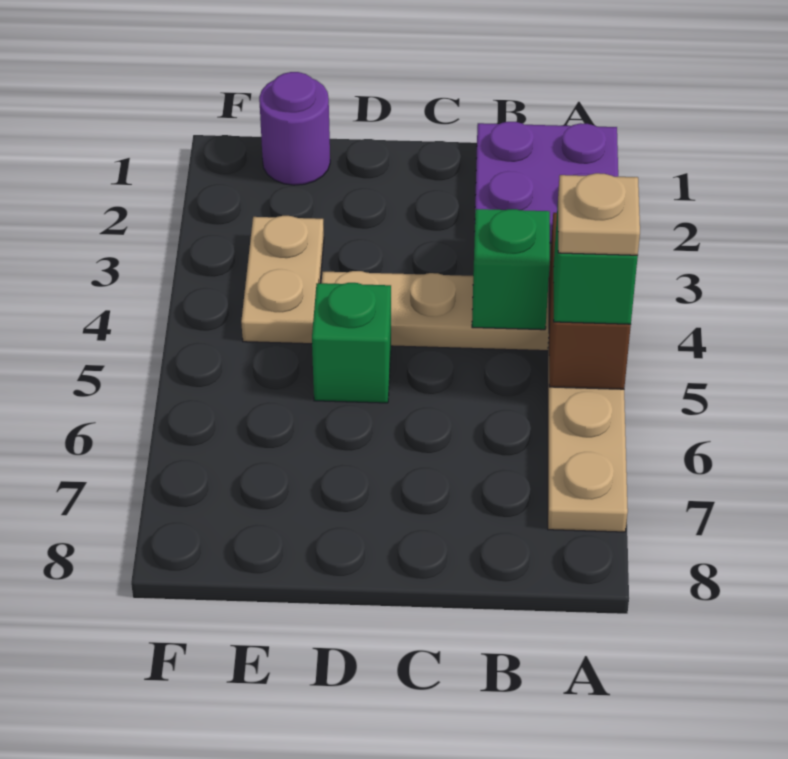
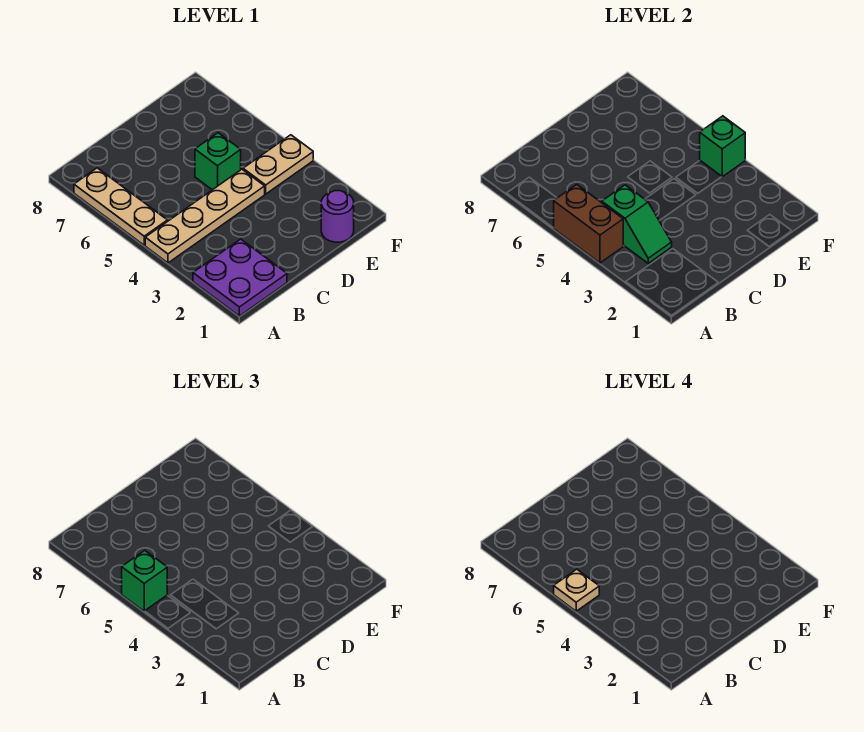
tan 1x2 plate [241,216,324,344] -> tan 1x2 plate turned to [243,135,313,194]
none -> green 1x1 brick [700,116,745,177]

